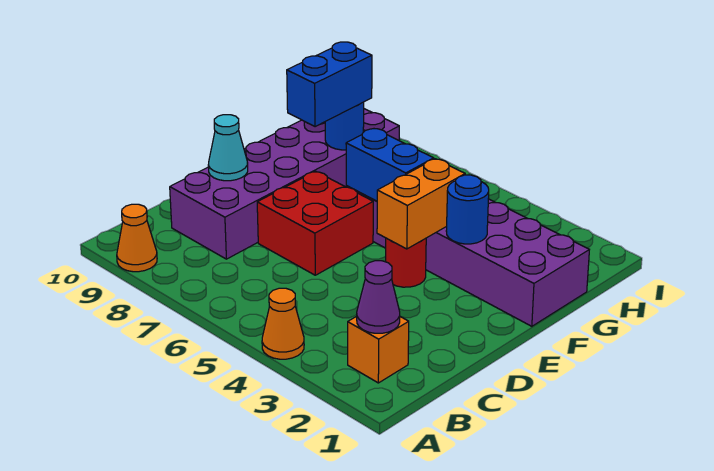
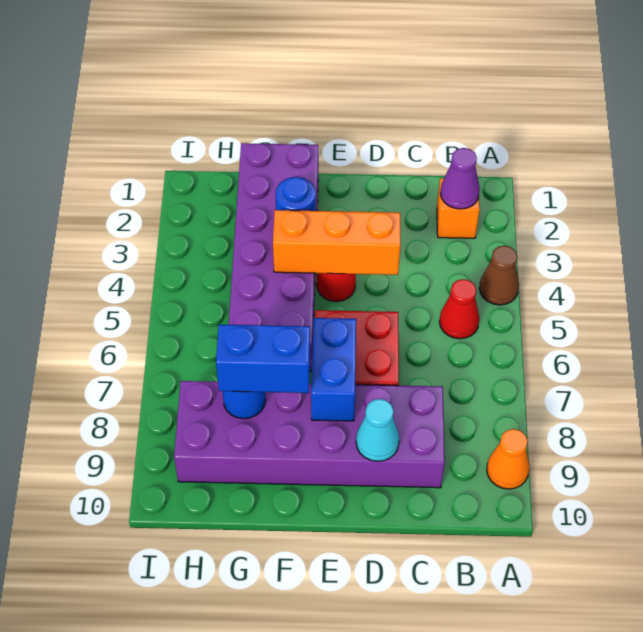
orange 1x1 cone [262,288,304,359] -> brown 1x1 cone [479,246,519,305]
none -> red 1x1 cone [439,279,479,339]
orange 1x2 brick [377,159,465,249] -> orange 1x3 brick [273,210,400,275]
blue 1x2 brick [346,129,434,201] -> blue 1x2 brick moved to [311,318,356,421]

